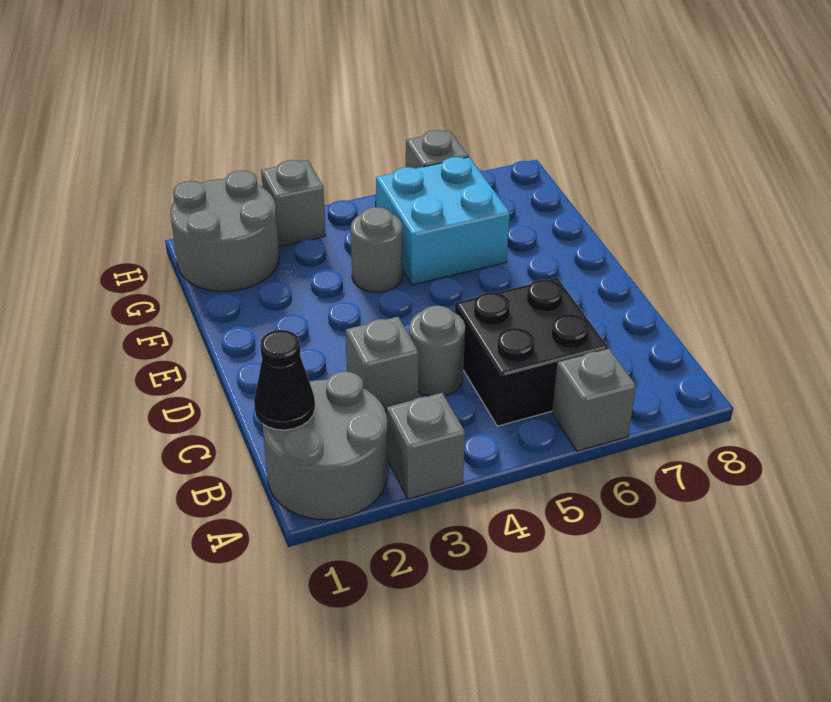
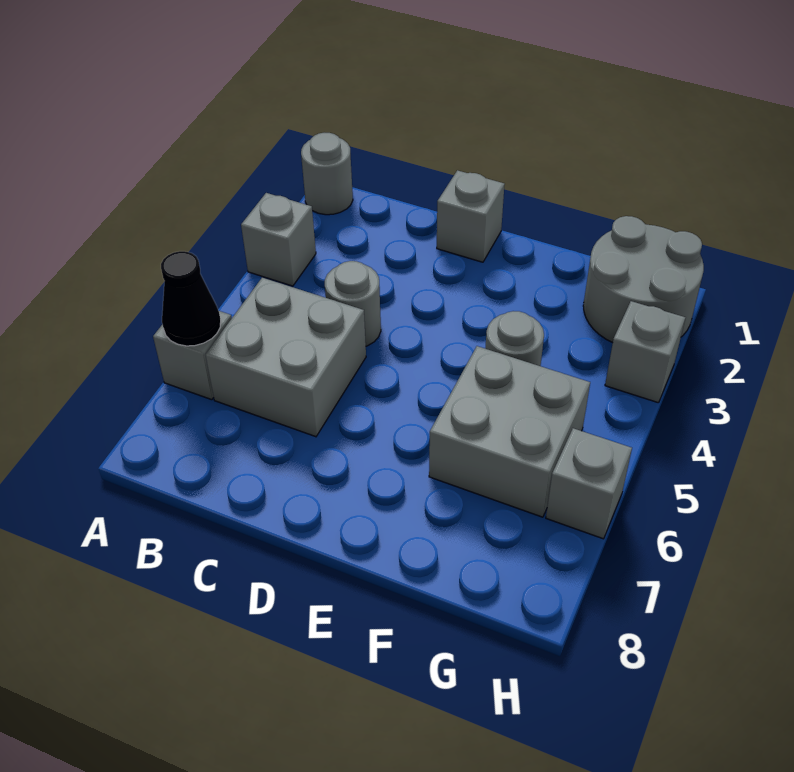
grey 2x2 round brick [263,371,388,520] -> grey 1x1 round brick [301,133,353,215]
black 1x1 cone [254,330,315,430] -> black 1x1 cone moved to [161,251,221,346]
black 2x2 brick [455,278,608,426] -> grey 2x2 brick [205,278,366,437]
grey 1x1 brick [346,317,419,411] -> grey 1x1 brick moved to [437,170,505,262]
cyan 2x2 brick [376,157,510,285] -> grey 2x2 brick [429,346,590,517]

